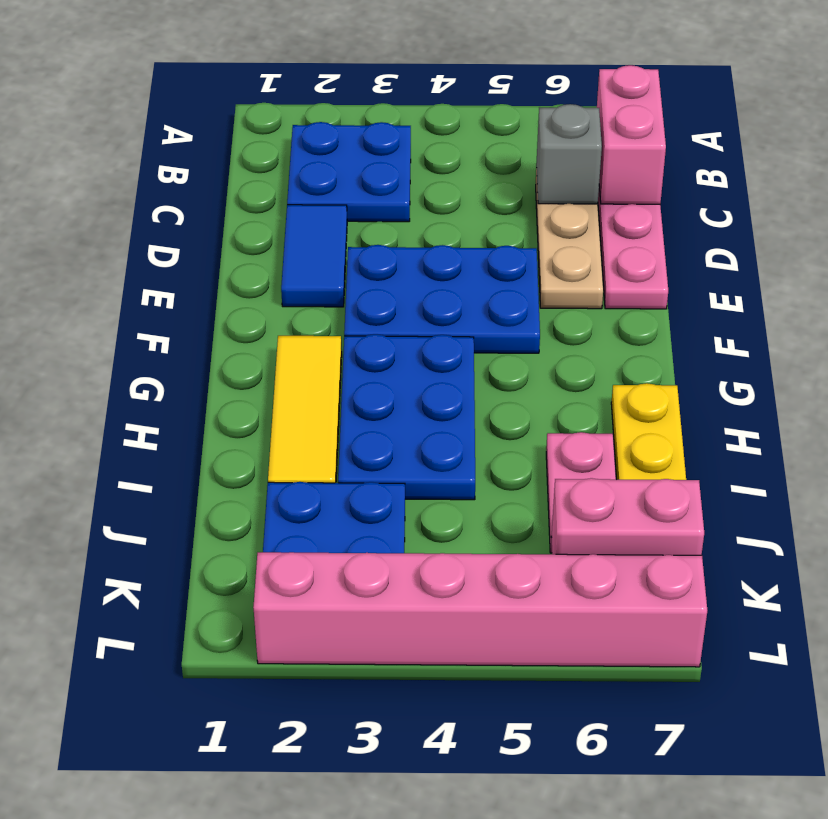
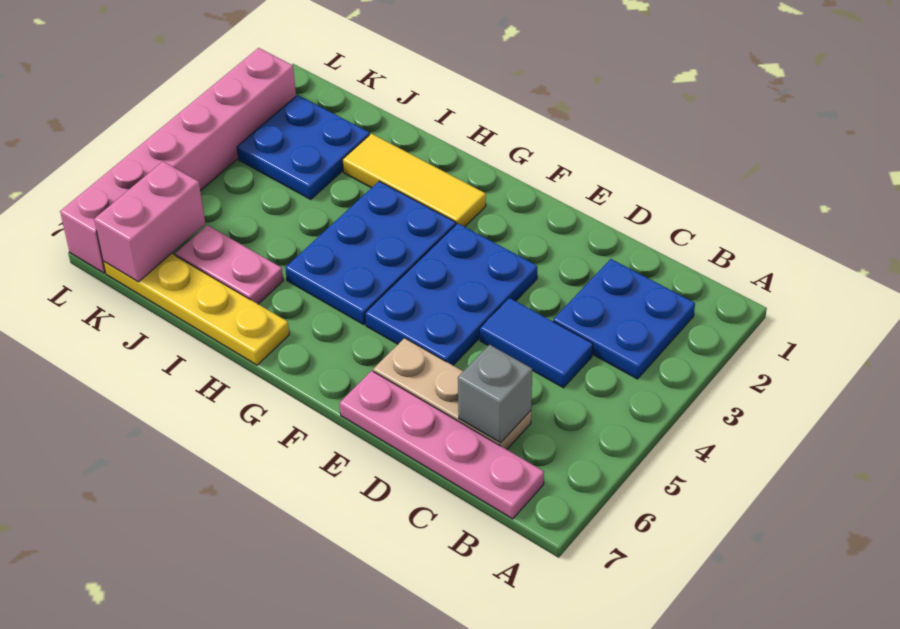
pink 1x2 brick [597,65,666,204] -> none
blue 1x2 tile [281,205,347,307] -> blue 1x2 tile moved to [480,298,593,388]
blue 2x3 plate [338,334,475,500] -> blue 2x3 plate turned to [285,181,456,325]

